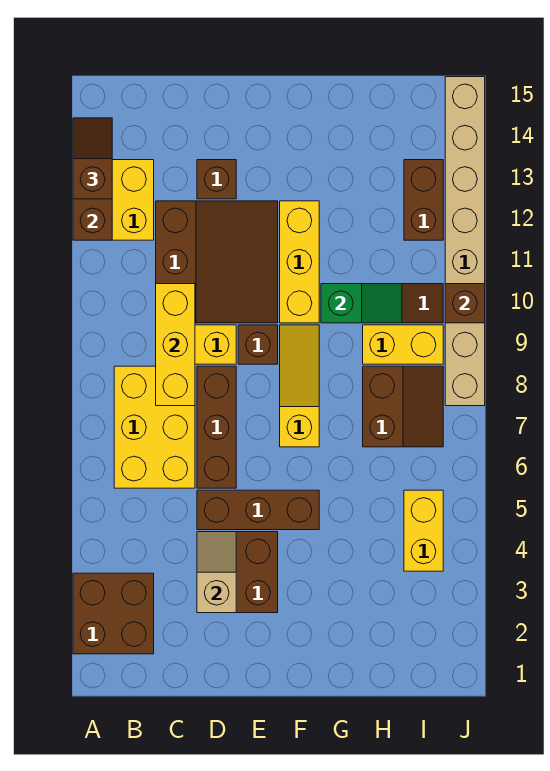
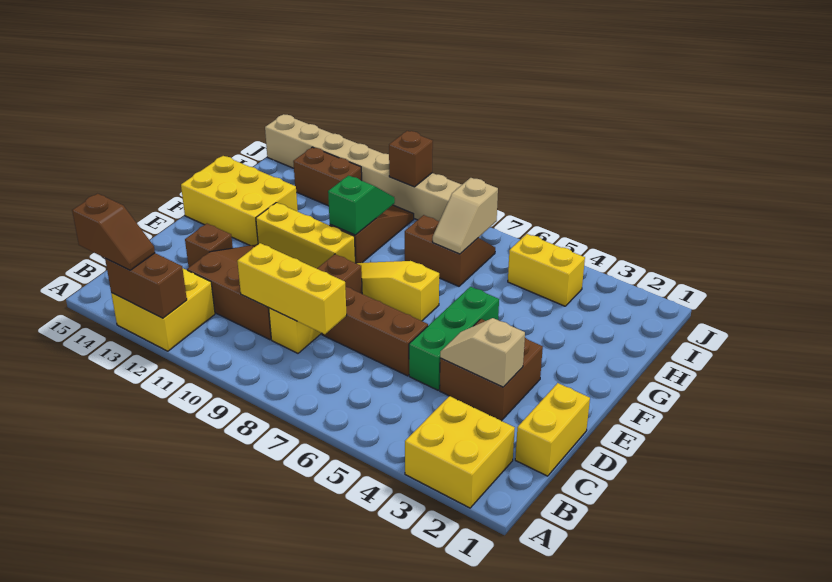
brown 2x2 brick [73,573,154,654] -> yellow 2x2 brick [405,396,515,508]
brown 1x2 slope [73,118,112,199] -> brown 1x2 slope turned to [72,194,155,270]
yellow 2x3 brick [114,366,195,488] -> yellow 2x3 brick moved to [181,156,298,245]
brown 1x3 brick [197,490,319,530] -> green 1x3 brick [409,287,499,390]
none -> tan 1x2 slope [433,178,498,254]
yellow 1x2 brick [363,325,443,364] -> yellow 1x2 brick moved to [515,383,590,476]

